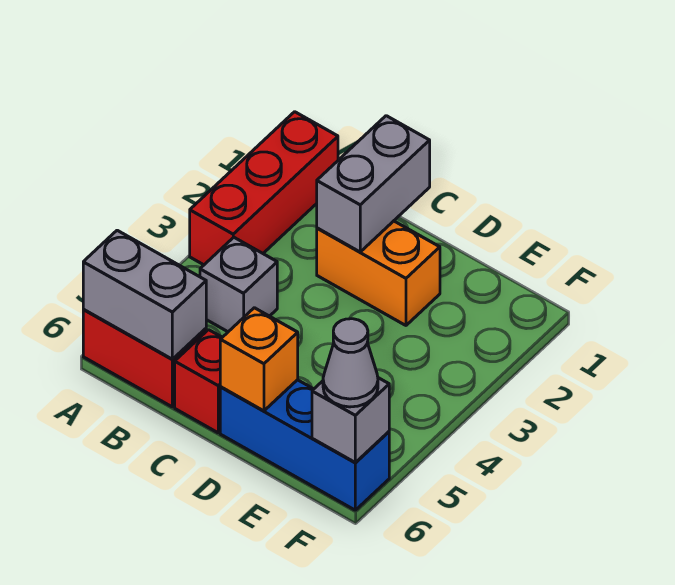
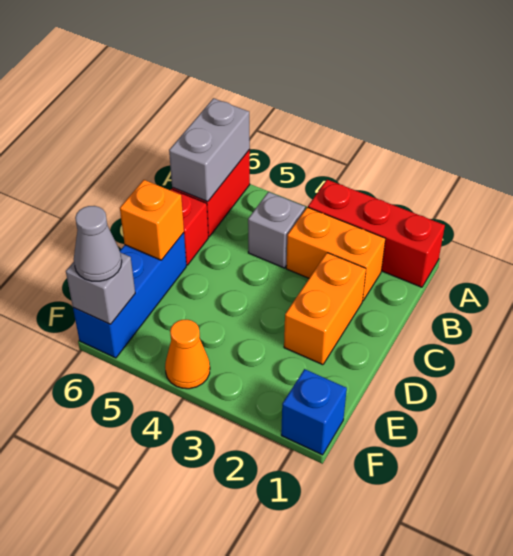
none -> orange 1x2 brick [286,207,385,300]
grey 1x2 brick [317,116,430,252] -> none
none -> blue 1x1 brick [281,369,347,455]
none -> orange 1x1 cone [165,320,210,389]

